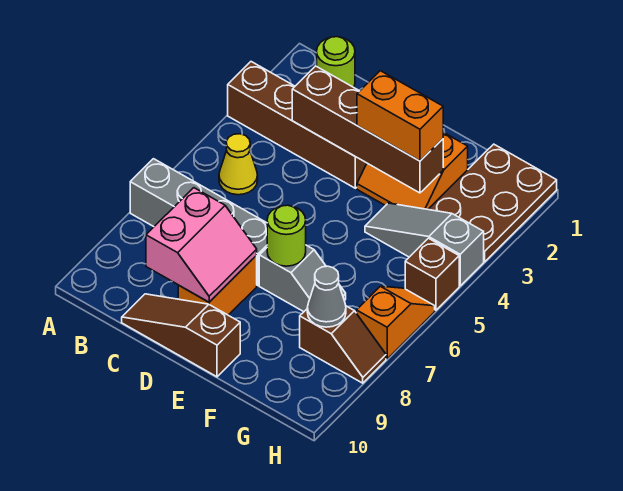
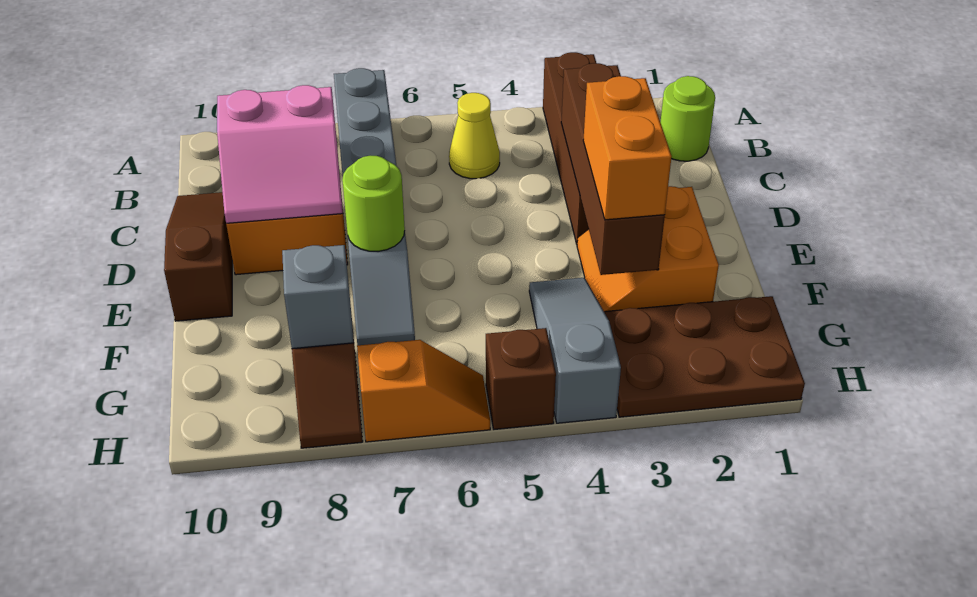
grey 1x1 cone [307,266,346,327] -> grey 1x1 brick [282,245,354,349]

